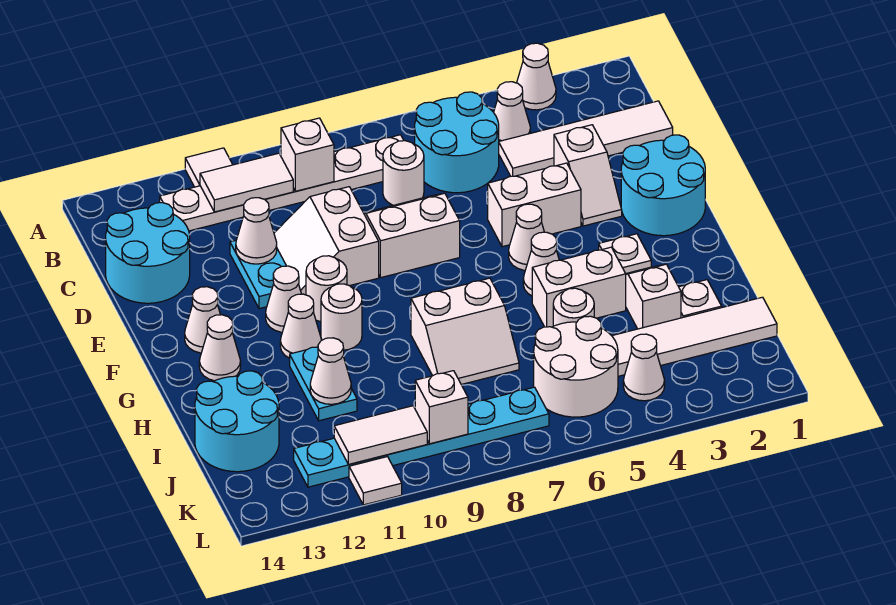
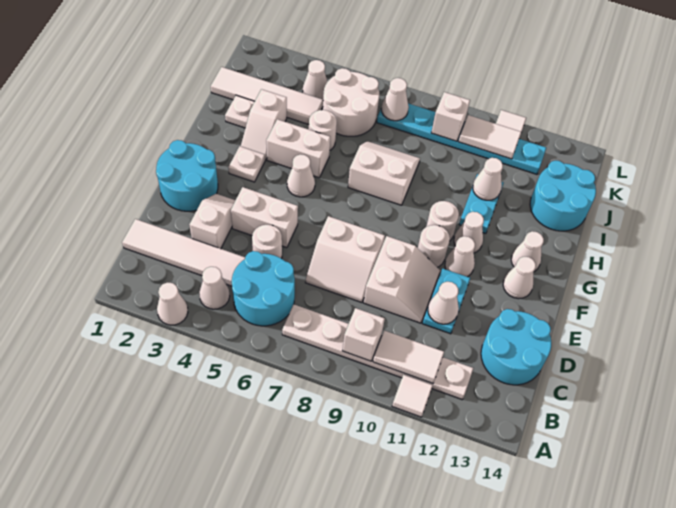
white 1x1 round brick [383,141,424,205] -> white 1x1 round brick moved to [252,225,282,259]
white 1x1 cone [509,204,544,270] -> white 1x1 cone moved to [381,78,409,121]

